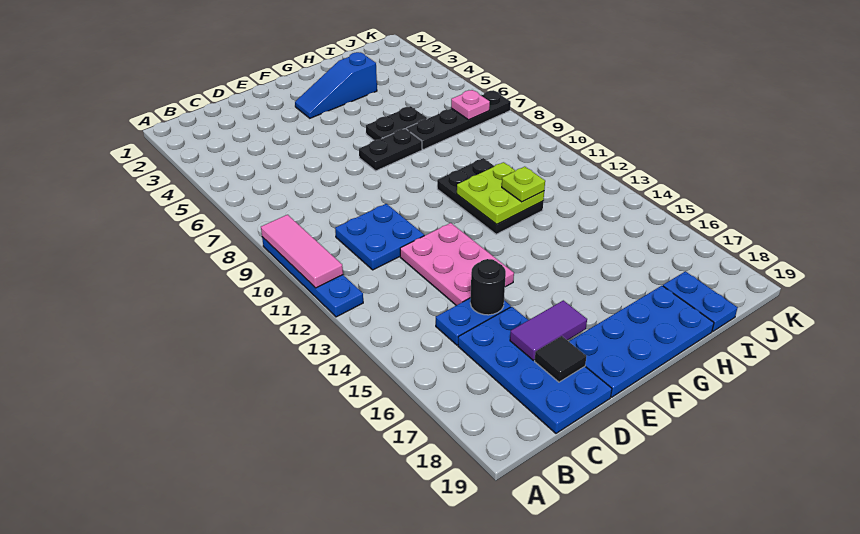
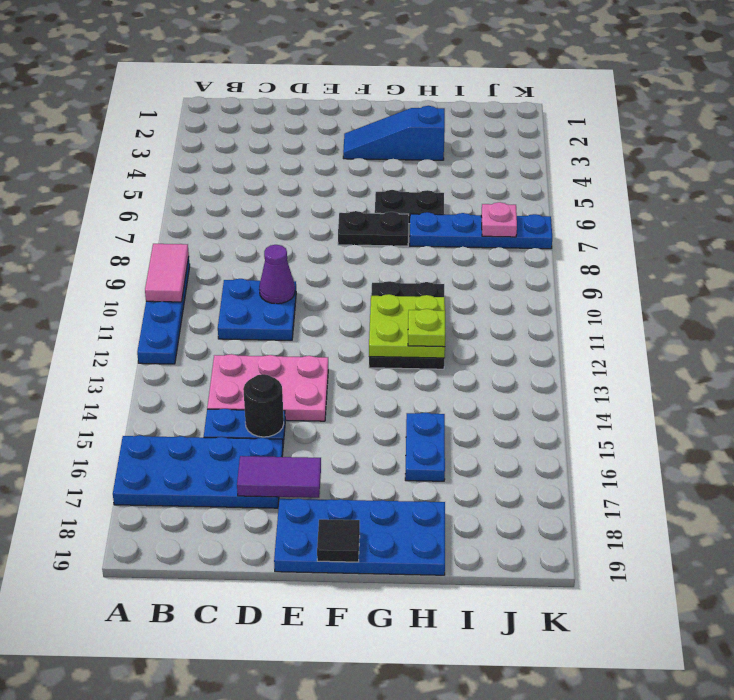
pink 1x3 tile [261,215,343,288] -> pink 1x2 tile [145,244,189,302]
blue 2x4 plate [458,307,612,433] -> blue 2x4 plate turned to [113,435,283,508]
none -> purple 1x1 cone [259,245,295,304]
pink 2x3 plate [400,223,514,305] -> pink 2x3 plate turned to [207,354,328,421]
black 1x1 tile [535,336,586,382] -> black 1x1 tile moved to [317,519,360,562]
black 1x4 plate [406,90,511,150] -> blue 1x4 plate [410,212,552,249]
blue 1x2 plate [663,271,738,332] -> blue 1x2 plate moved to [405,412,445,481]

